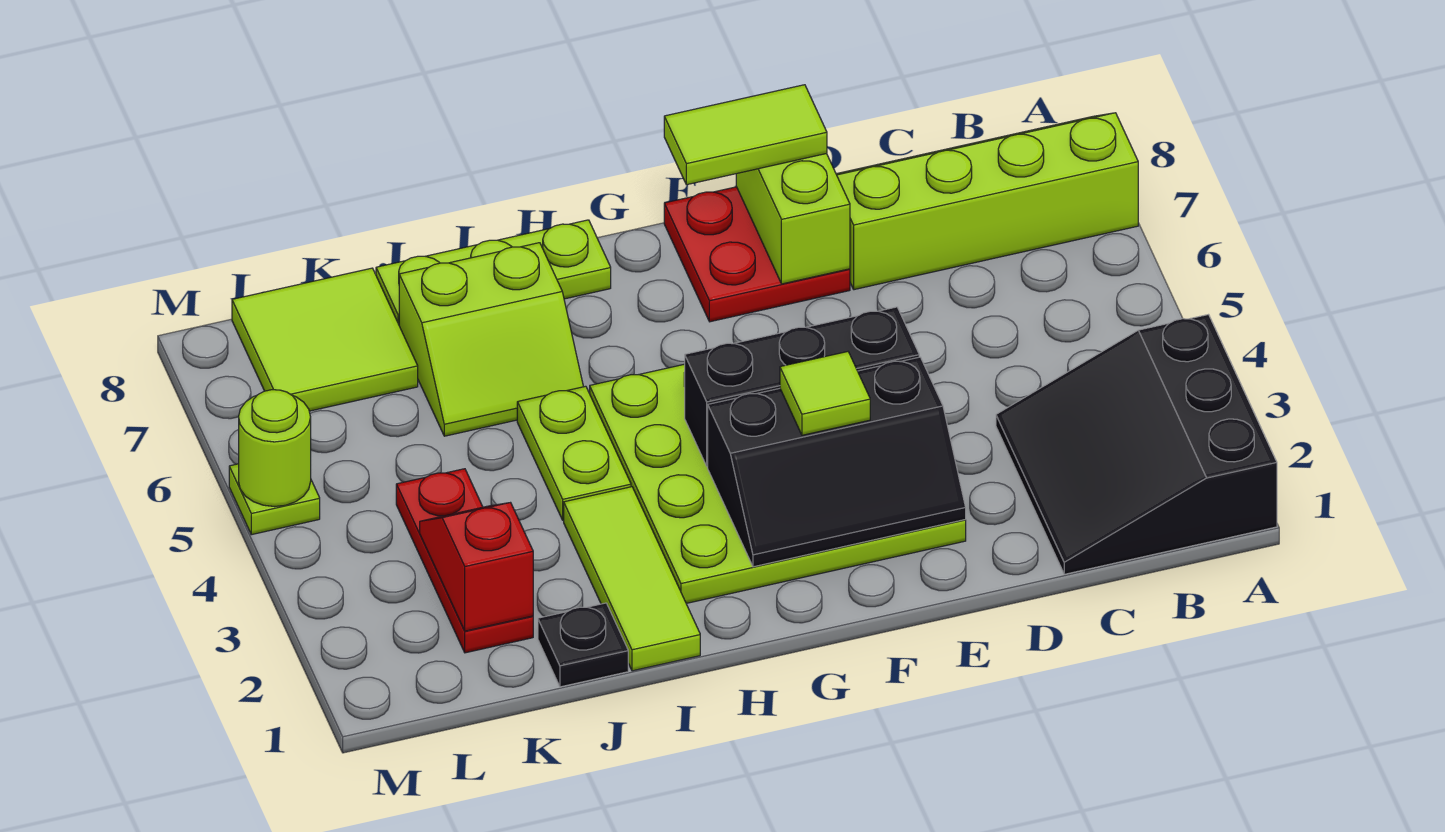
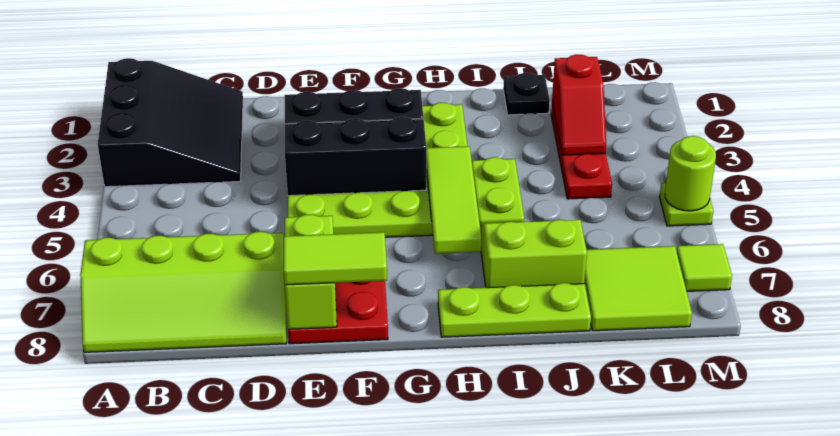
lime 1x1 tile [780,352,870,435] -> lime 1x1 tile moved to [676,244,732,291]
lime 1x3 tile [564,487,700,671] -> lime 1x3 tile moved to [426,146,481,254]

